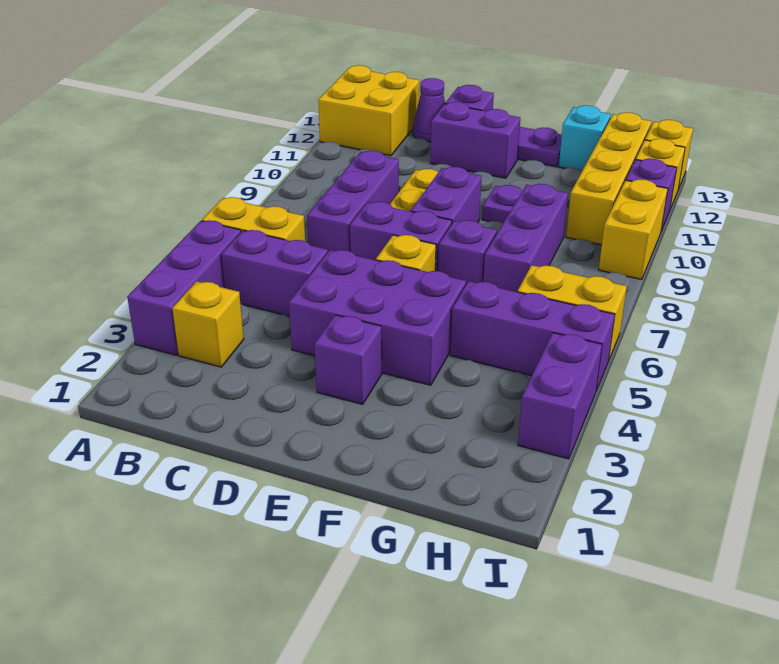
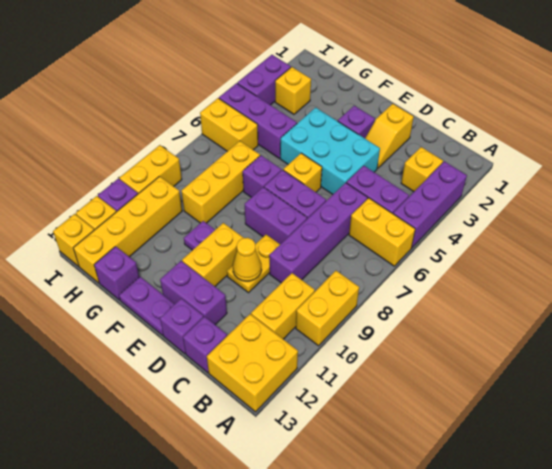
none -> yellow 1x2 brick [296,271,359,346]
none -> yellow 1x2 brick [251,273,315,339]
purple 1x3 brick [307,151,399,252] -> purple 1x4 brick [269,183,368,283]
purple 1x1 cone [413,78,445,142] -> purple 1x1 brick [183,316,227,373]
none -> yellow 1x2 slope [365,104,414,168]
purple 2x3 brick [289,250,466,385] -> cyan 2x3 brick [280,108,380,194]
none -> yellow 1x1 cone [233,238,262,281]
purple 1x2 brick [411,167,482,223] -> purple 1x2 brick turned to [245,187,307,244]
none -> yellow 1x2 brick [182,223,244,286]
purple 1x3 brick [483,184,568,292] -> yellow 1x3 brick [181,141,260,223]
cyan 1x1 brick [559,105,611,171] -> purple 1x1 brick [94,246,139,300]
none -> yellow 1x1 brick [275,67,311,114]

